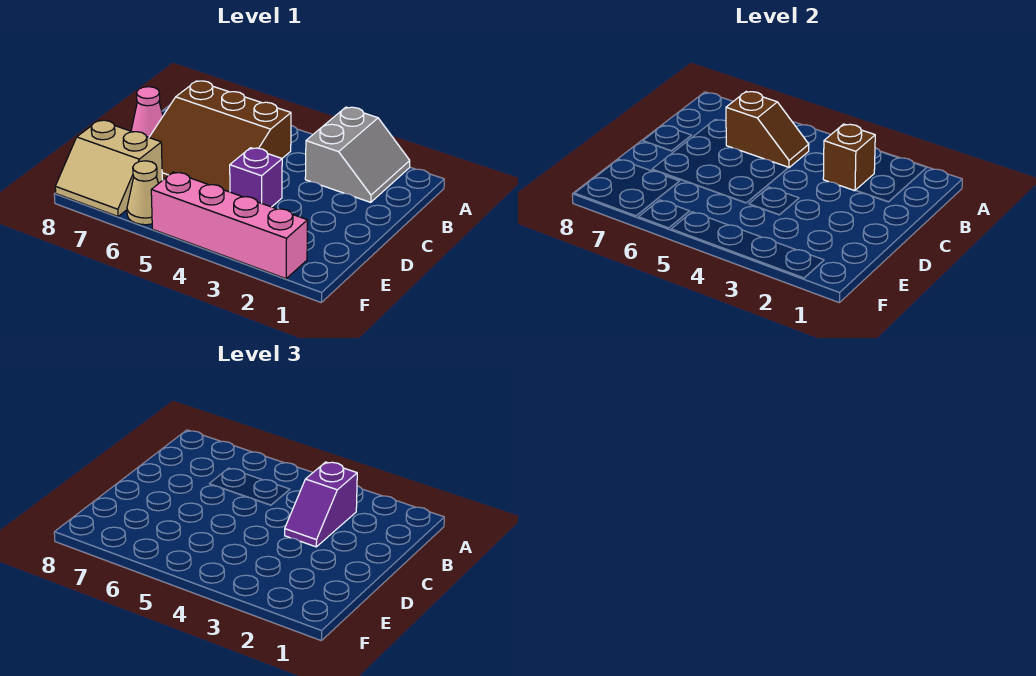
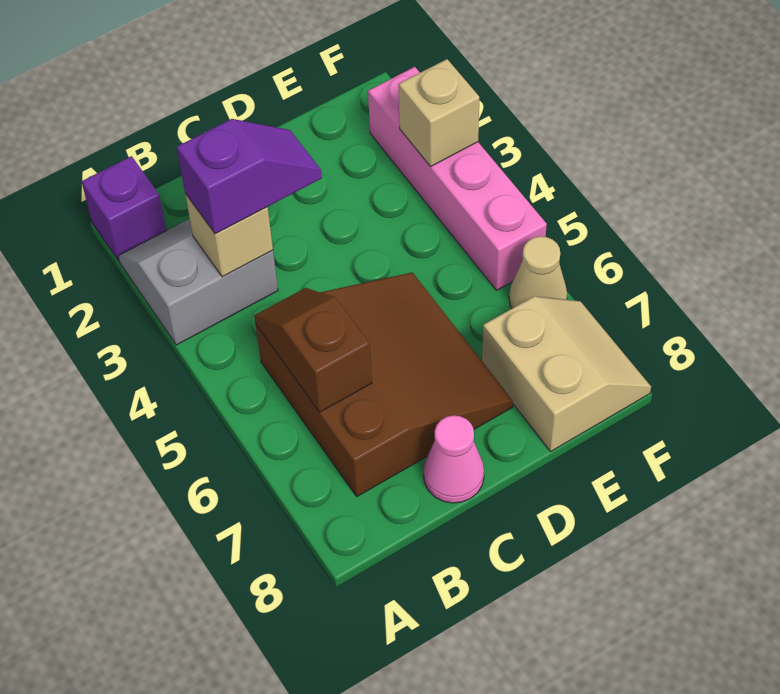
brown 1x1 brick [823,124,875,191] -> tan 1x1 brick [185,193,273,277]
purple 1x1 brick [230,148,282,207] -> purple 1x1 brick moved to [82,156,167,261]
none -> tan 1x1 brick [398,59,479,167]

